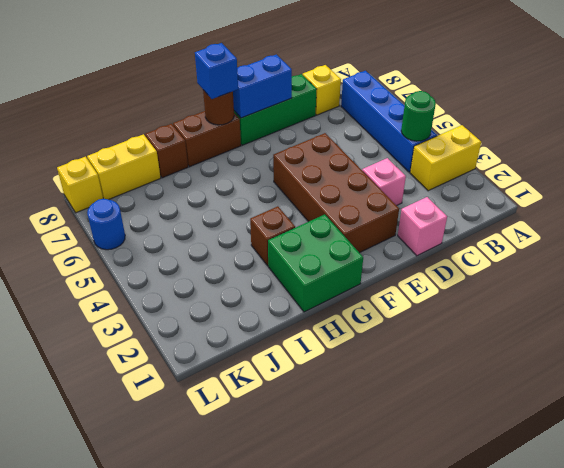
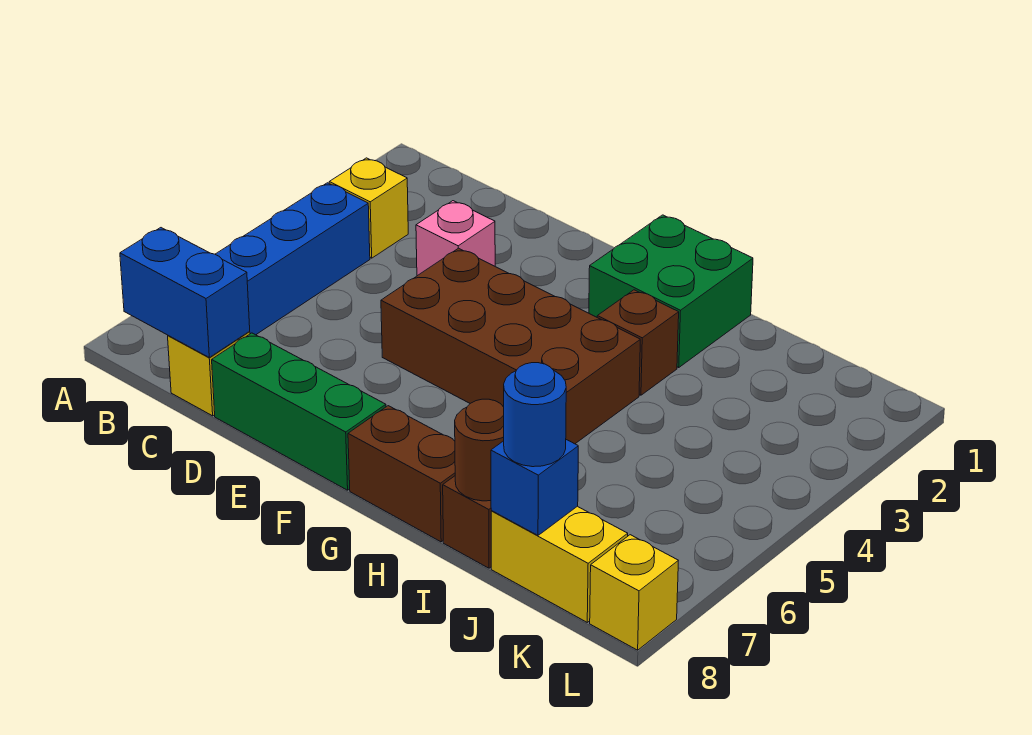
yellow 1x2 brick [410,125,481,191] -> yellow 1x1 brick [329,158,408,258]
green 1x1 round brick [401,91,436,141] -> none
pink 1x1 brick [398,197,447,256] -> none
brown 2x4 brick [273,133,399,253] -> brown 2x4 brick turned to [381,248,640,444]
blue 1x2 brick [233,55,292,118] -> blue 1x2 brick moved to [120,228,250,357]
brown 1x1 round brick [203,90,234,125] -> brown 1x1 round brick moved to [455,399,504,501]
blue 1x1 brick [195,43,238,99] -> blue 1x1 brick moved to [491,440,578,535]
blue 1x1 round brick [87,199,125,250] -> blue 1x1 round brick moved to [504,363,566,467]

